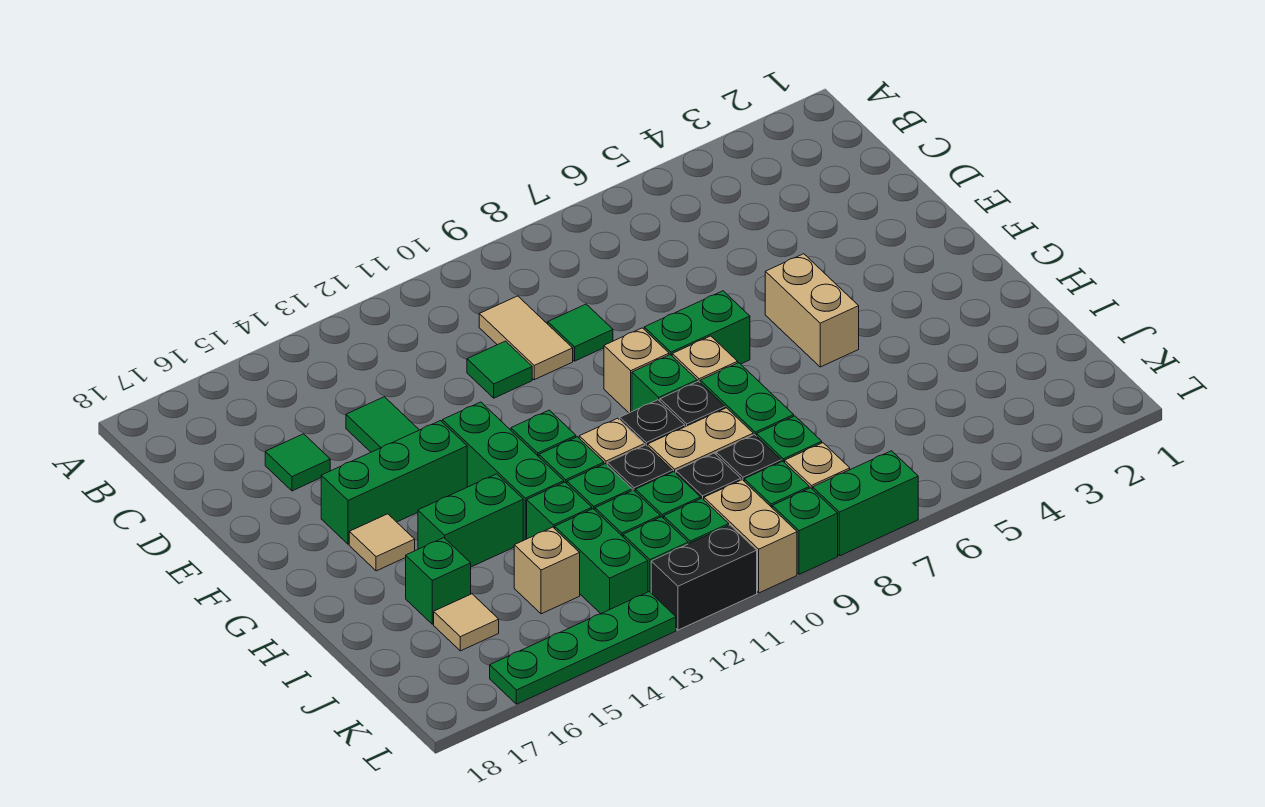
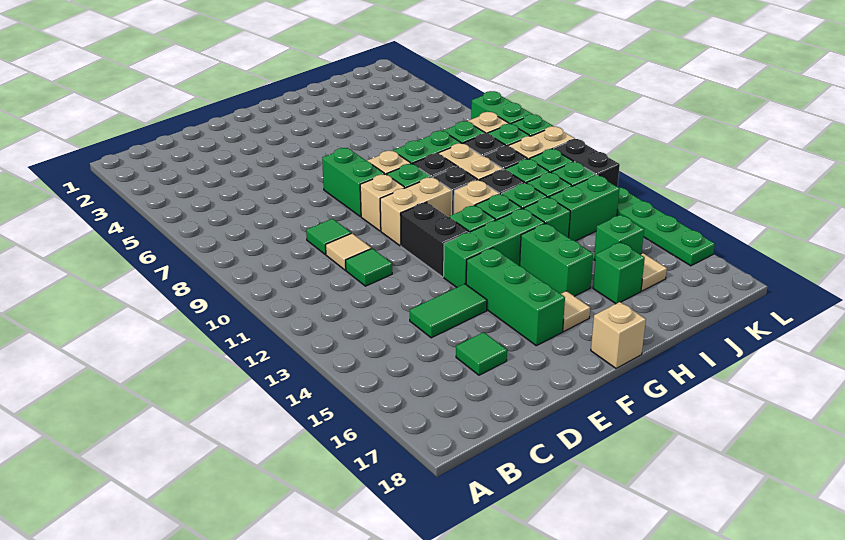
tan 1x2 tile [479,296,573,380] -> tan 1x1 tile [326,233,371,270]
tan 1x2 brick [765,254,859,367] -> tan 1x2 brick moved to [380,177,452,246]
none -> black 1x2 brick [401,202,469,277]
tan 1x1 brick [514,527,580,614] -> tan 1x1 brick moved to [591,302,646,368]
none -> green 1x1 brick [594,215,644,260]

